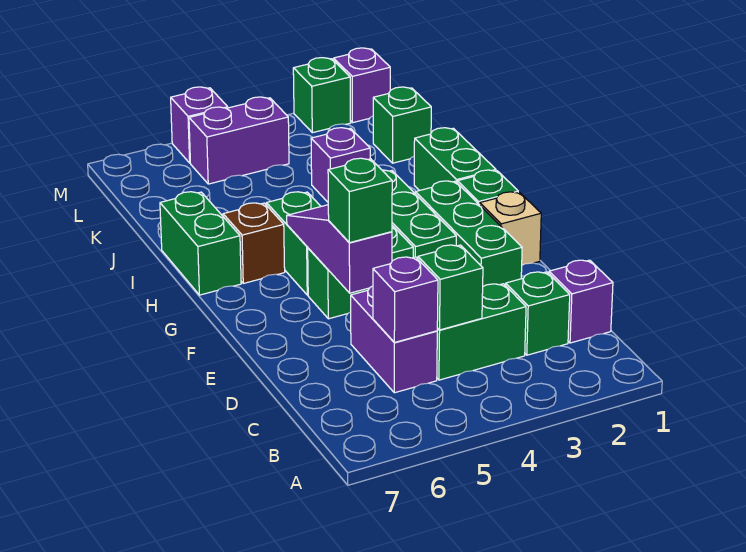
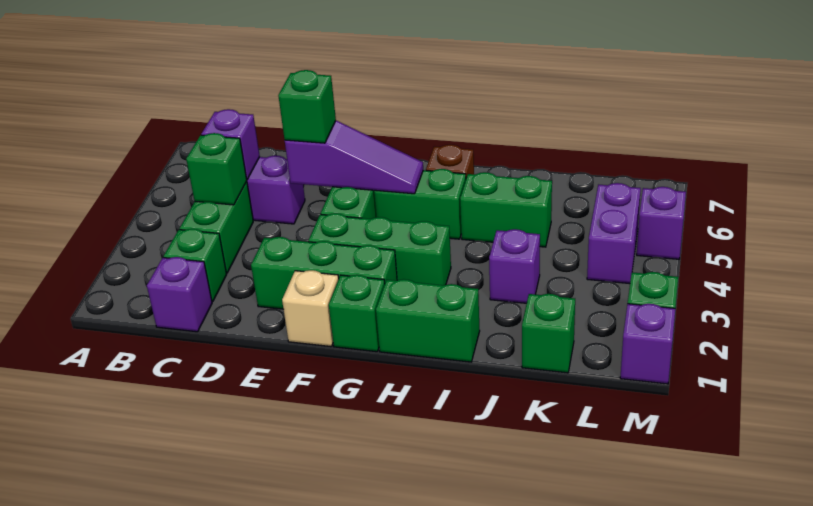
green 1x2 brick [160,192,241,295] -> green 1x2 brick moved to [460,172,552,247]

